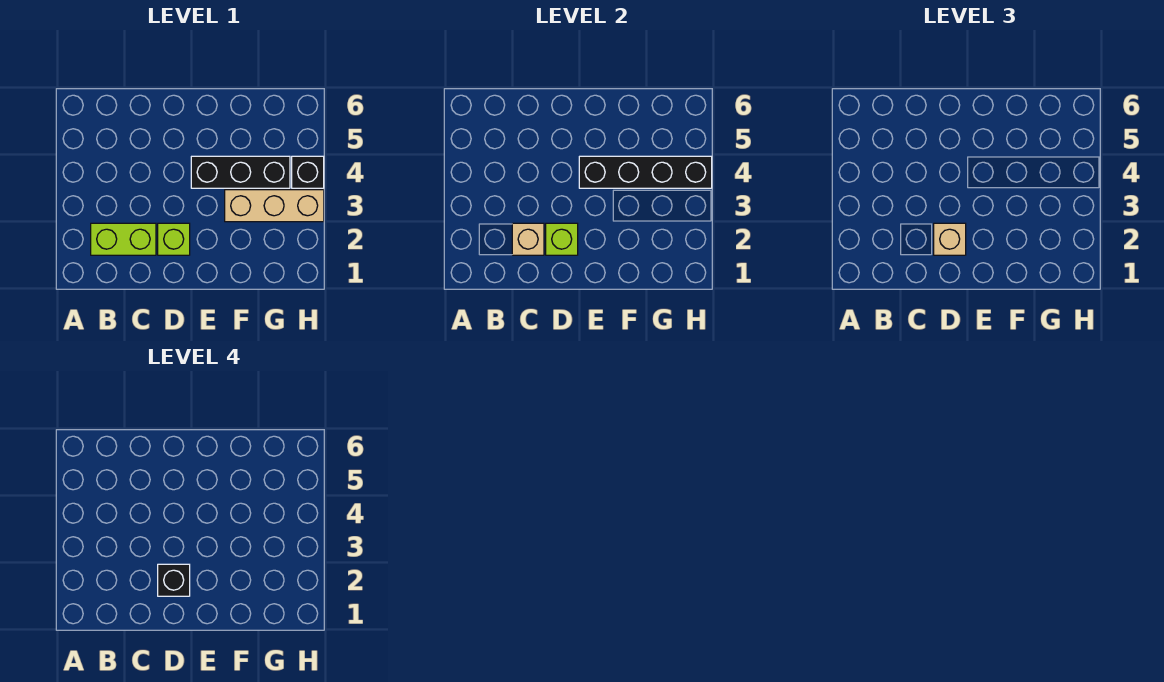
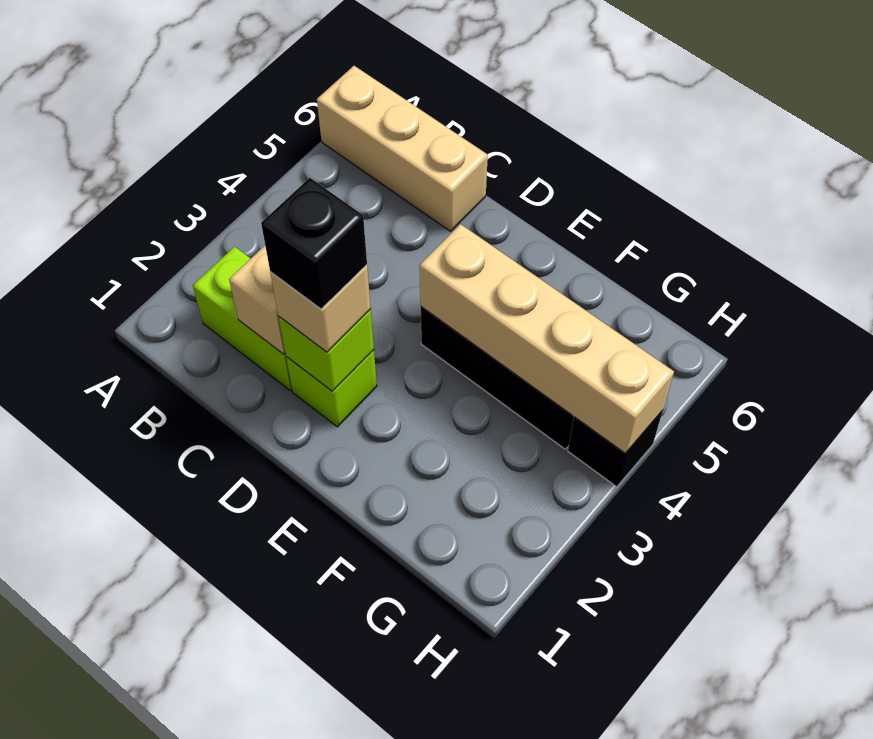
black 1x4 brick [579,156,712,188] -> tan 1x4 brick [420,224,674,453]
tan 1x3 brick [225,190,324,222] -> tan 1x3 brick moved to [317,66,488,231]

